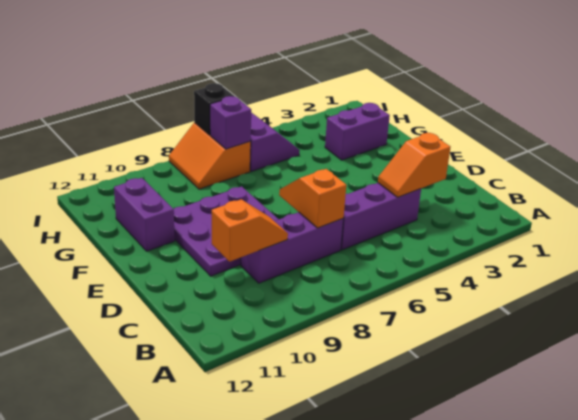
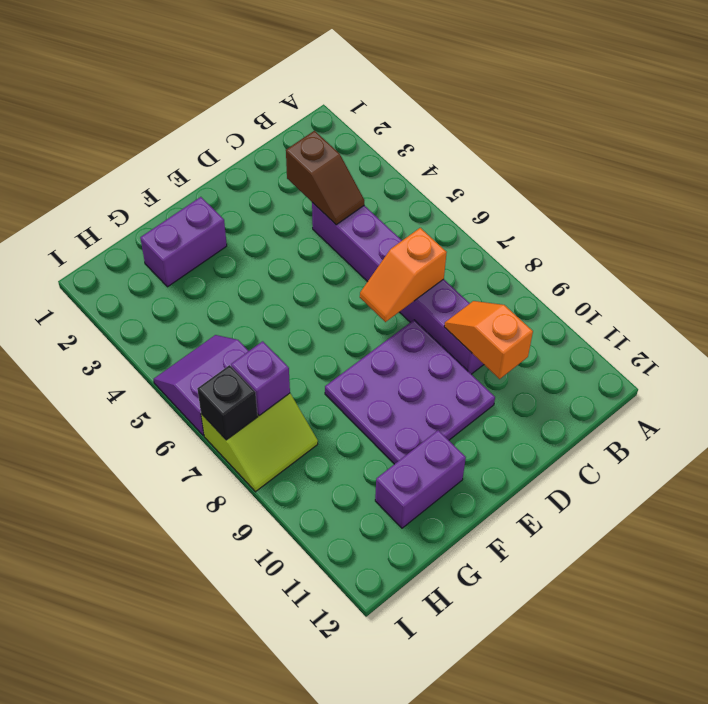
orange 1x2 slope [378,133,450,197] -> brown 1x2 slope [286,131,364,225]
purple 1x2 brick [325,103,390,160] -> purple 1x2 brick turned to [140,197,227,287]
orange 2x2 slope [169,123,251,189] -> lime 2x2 slope [201,393,318,492]

